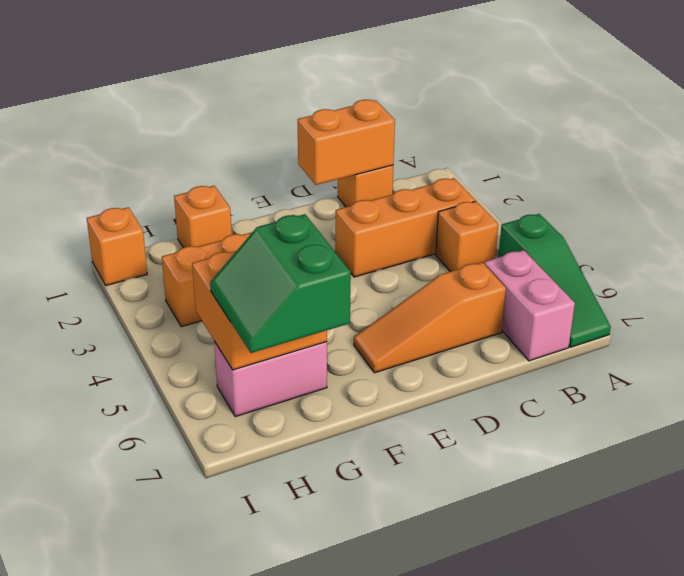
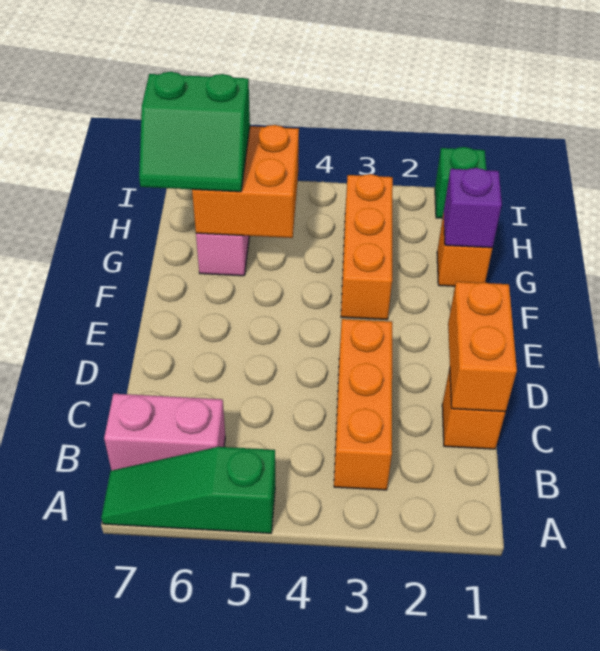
orange 1x1 brick [436,201,498,272] -> none
orange 1x3 slope [354,262,506,373] -> none
none -> purple 1x1 brick [443,168,502,248]
green 2x2 slope [210,214,351,353] -> green 2x2 slope turned to [139,72,250,192]
orange 1x1 brick [87,207,147,286] -> green 1x1 brick [435,147,486,218]

